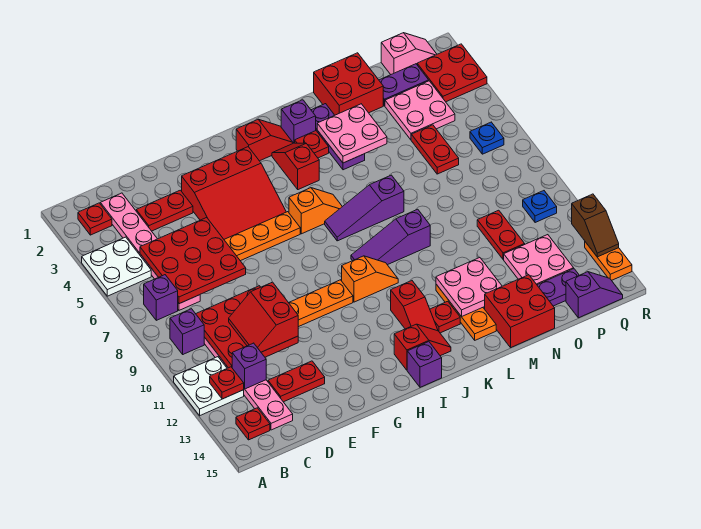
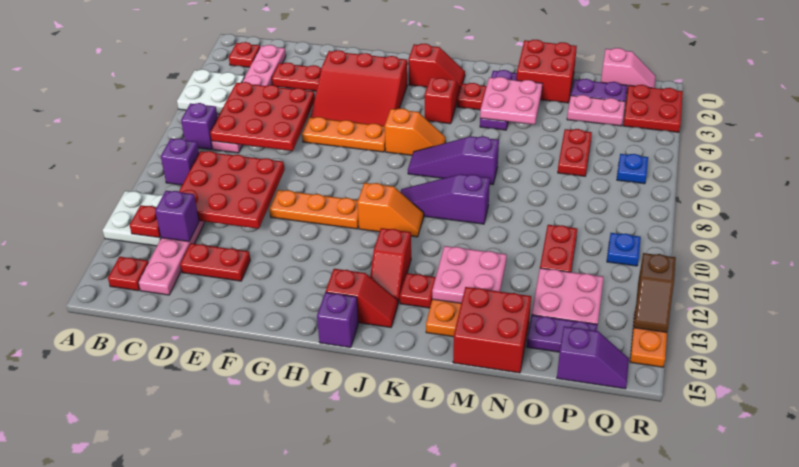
red 2x2 slope [229,282,298,352] -> none
purple 1x1 brick [281,100,316,143] -> none
pink 2x2 plate [385,81,455,140] -> pink 1x2 plate [567,95,625,126]

